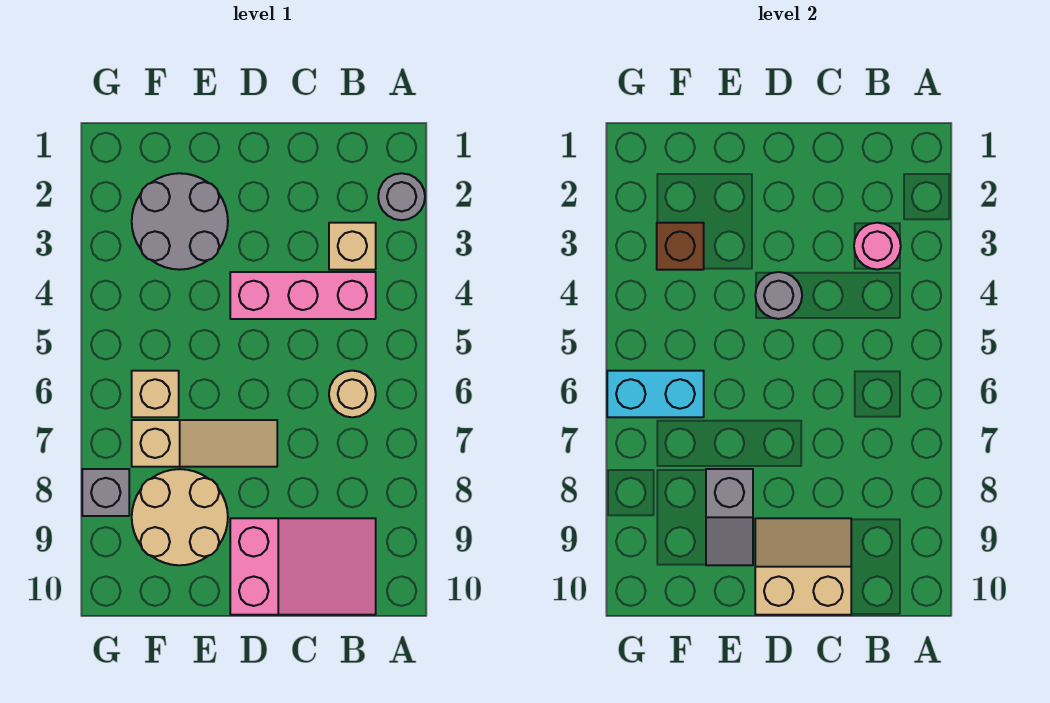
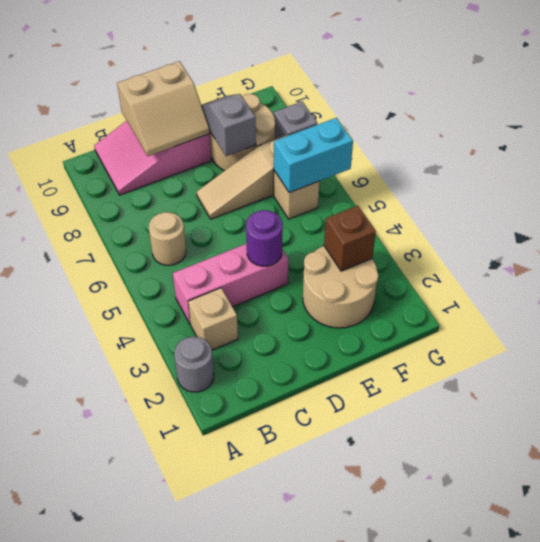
pink 1x1 round brick [854,223,901,270] -> none
grey 1x1 round brick [755,272,802,319] -> purple 1x1 round brick [246,210,283,266]
grey 2x2 round brick [132,173,228,270] -> tan 2x2 round brick [303,246,379,328]

